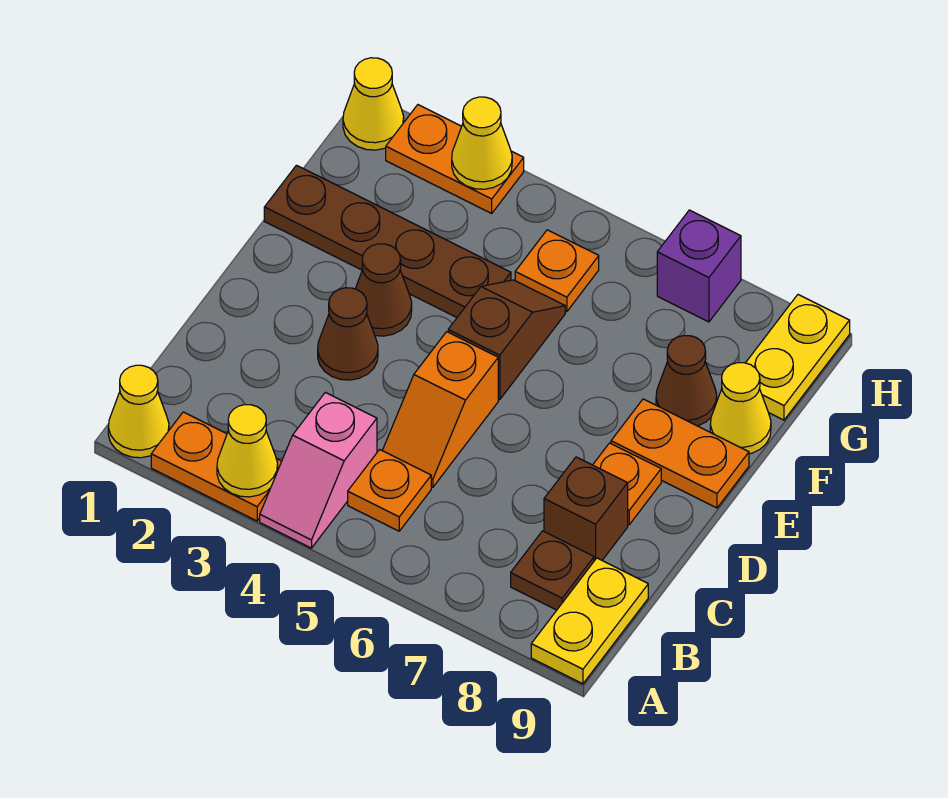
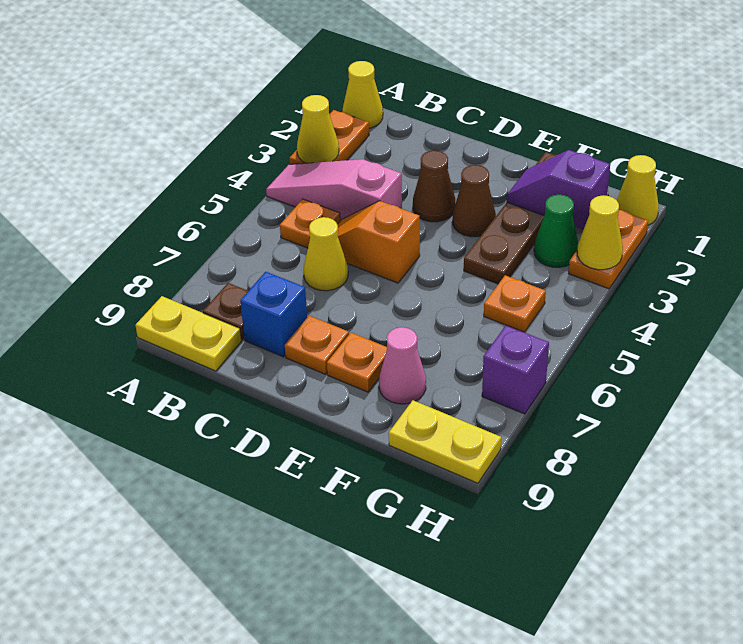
pink 1x2 slope [260,392,377,548] -> pink 1x3 slope [266,159,402,221]
brown 1x1 brick [544,457,628,561] -> blue 1x1 brick [240,272,307,357]
brown 1x2 slope [448,280,565,400] -> none
orange 1x2 plate [611,399,749,508] -> orange 1x1 plate [327,333,387,392]
none -> purple 1x2 slope [507,150,610,230]
brown 1x1 cone [656,336,717,426] -> pink 1x1 cone [379,327,426,404]
yellow 1x1 cone [710,363,771,454] -> yellow 1x1 cone moved to [304,217,348,291]
none -> green 1x1 cone [534,195,578,267]

